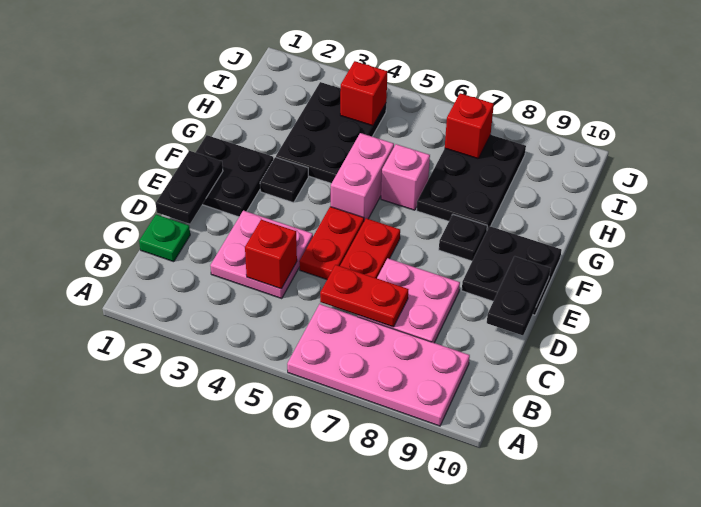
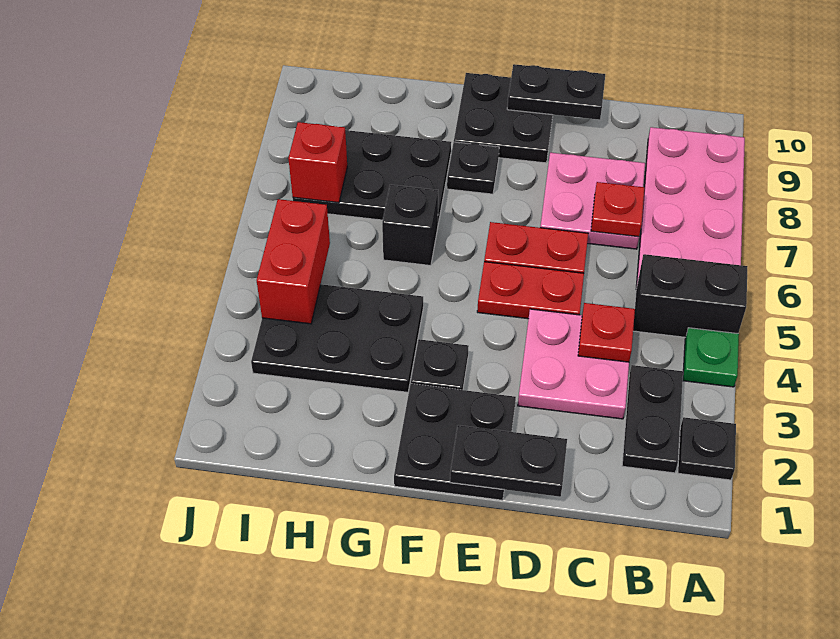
none -> black 1x1 plate [678,417,736,480]
none -> black 1x2 brick [633,254,748,337]
none -> black 1x2 plate [622,365,683,473]
green 1x1 plate [139,214,190,262] -> green 1x1 plate moved to [683,328,739,387]
red 1x1 brick [245,220,297,289] -> red 1x1 plate [578,303,635,362]
red 1x2 plate [320,265,408,327] -> red 1x1 plate [591,182,645,237]
pink 1x2 brick [331,133,394,221] -> none
pink 1x1 brick [381,144,430,210] -> black 1x1 brick [382,185,438,266]
red 1x1 brick [340,61,388,126] -> red 1x2 brick [257,199,330,324]

